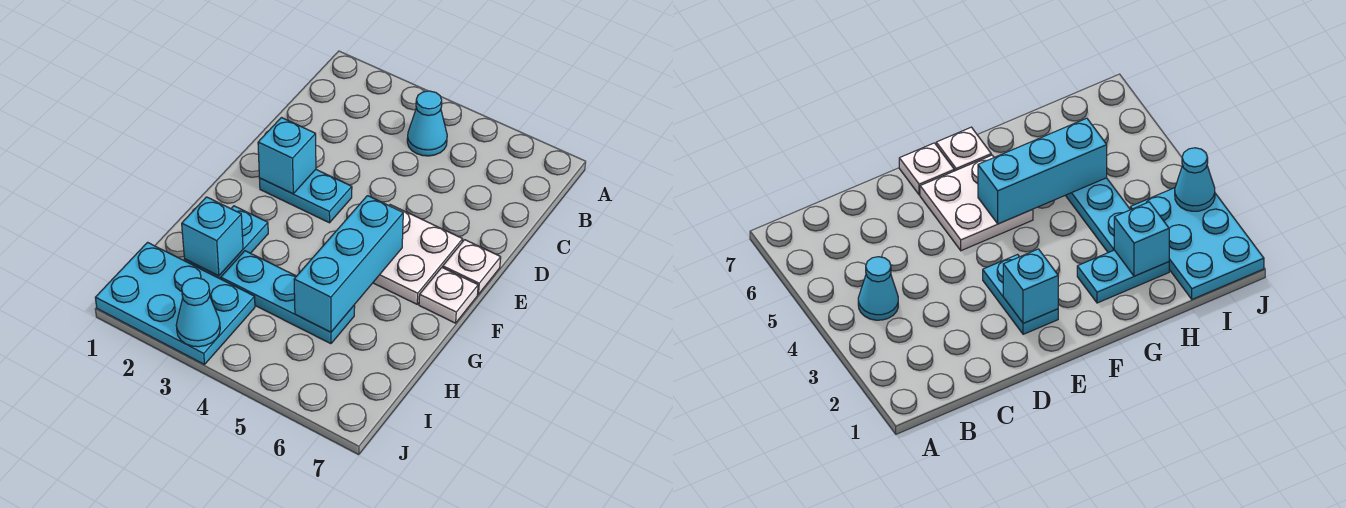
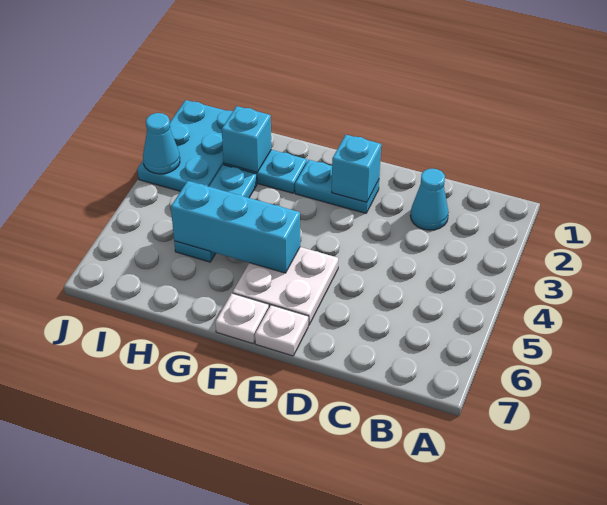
cyan 1x1 cone [407,91,447,156] -> cyan 1x1 cone moved to [410,169,449,230]
cyan 1x2 plate [259,170,352,223] -> cyan 1x2 plate turned to [295,160,379,213]

